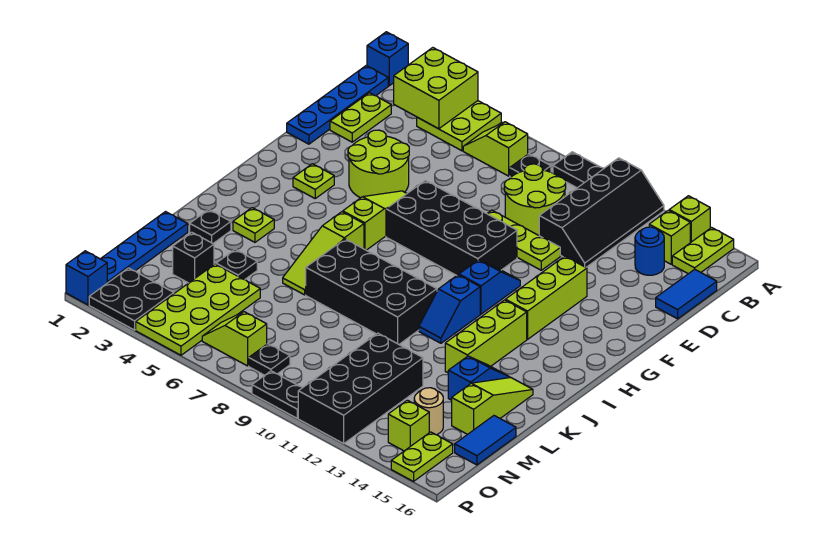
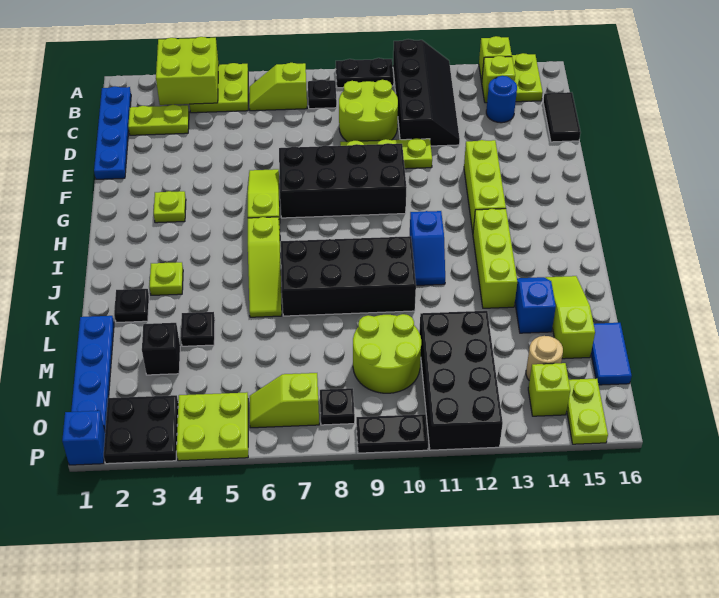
blue 1x1 brick [367,32,408,86] -> none
lime 1x2 plate [330,93,391,142] -> lime 1x2 plate turned to [128,105,189,135]
blue 1x2 tile [656,269,717,319] -> black 1x2 tile [543,92,581,142]
lime 2x2 round brick [348,130,409,198] -> lime 2x2 round brick moved to [353,314,421,393]
blue 1x2 slope [459,260,520,314] -> none
lime 2x4 plate [136,264,260,355] -> lime 2x2 plate [177,392,248,461]

